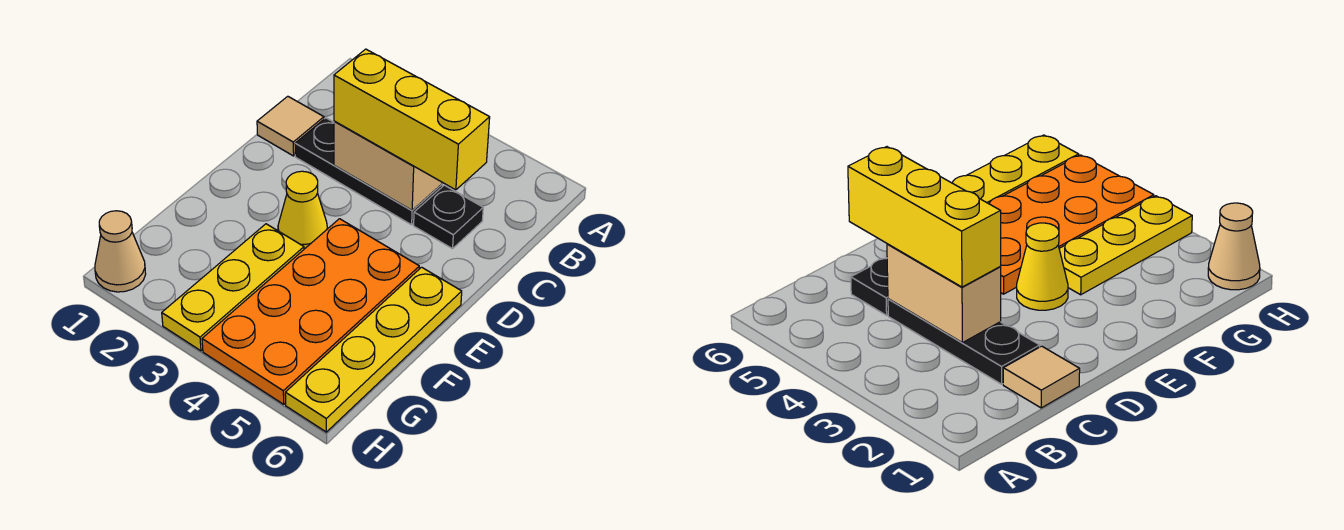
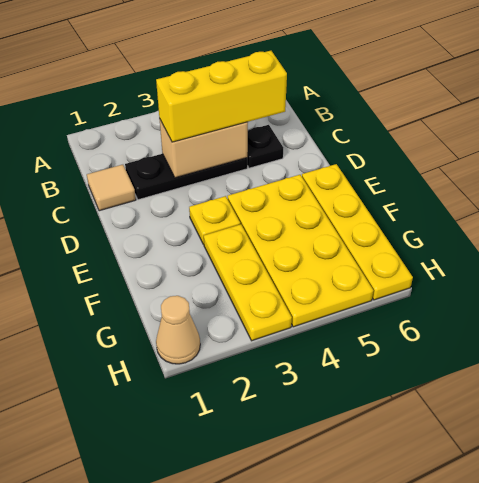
yellow 1x1 cone [278,171,327,249] -> yellow 1x1 plate [189,196,240,245]
orange 2x4 plate [202,219,419,404] -> yellow 2x4 plate [228,175,373,327]

